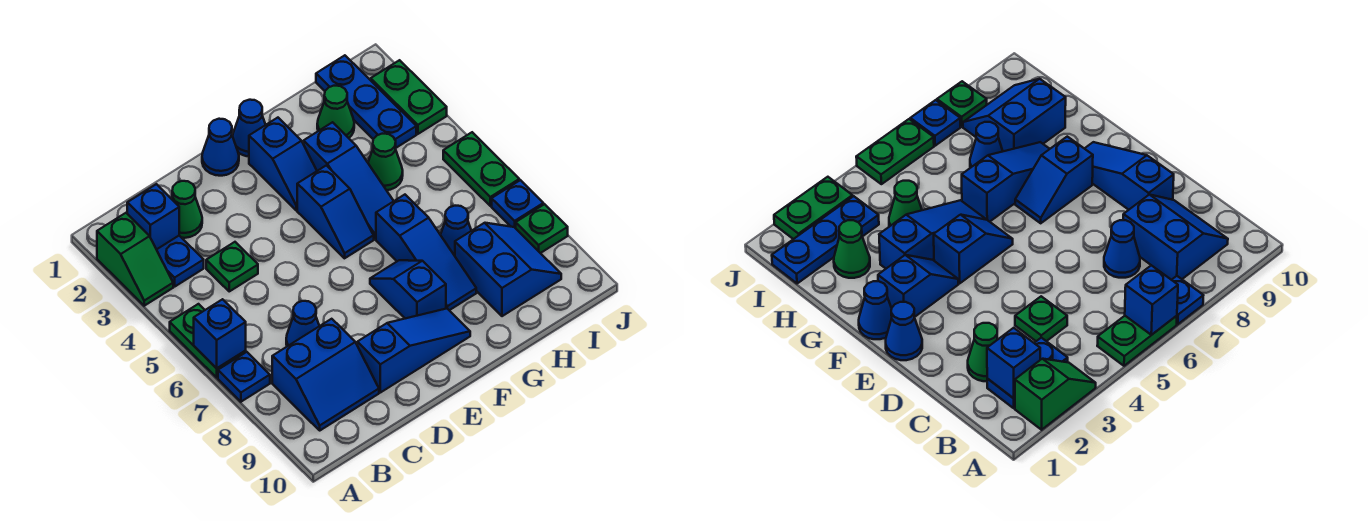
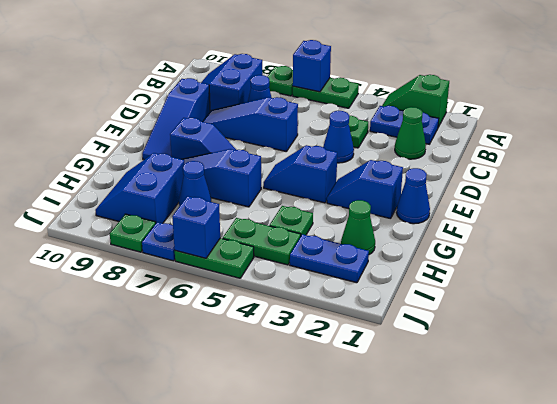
blue 1x1 plate [218,352,270,402] -> green 1x1 plate [267,66,293,96]
blue 1x1 brick [127,184,179,249] -> blue 1x1 brick moved to [172,196,220,258]
blue 1x1 cone [202,119,239,176] -> blue 1x1 cone moved to [323,111,354,163]
blue 1x3 slope [304,122,393,239] -> blue 1x3 slope moved to [203,97,298,152]
green 1x1 cone [368,134,403,190] -> green 1x1 plate [270,206,313,235]
blue 2x2 slope [455,223,561,316] -> blue 2x2 slope turned to [95,153,184,223]
blue 1x3 plate [316,55,416,148] -> blue 1x2 plate [290,234,369,283]
green 1x2 plate [371,60,447,134] -> green 1x2 plate moved to [223,218,301,265]

